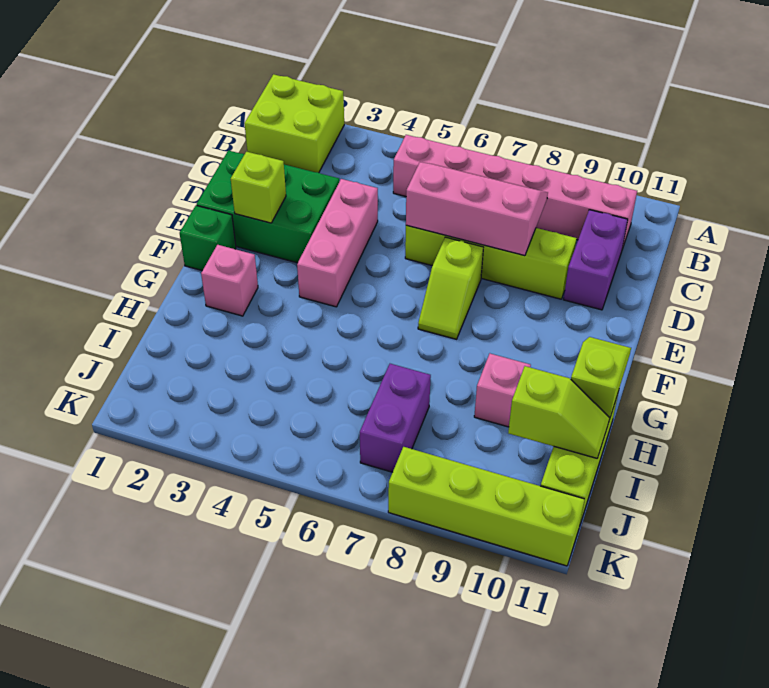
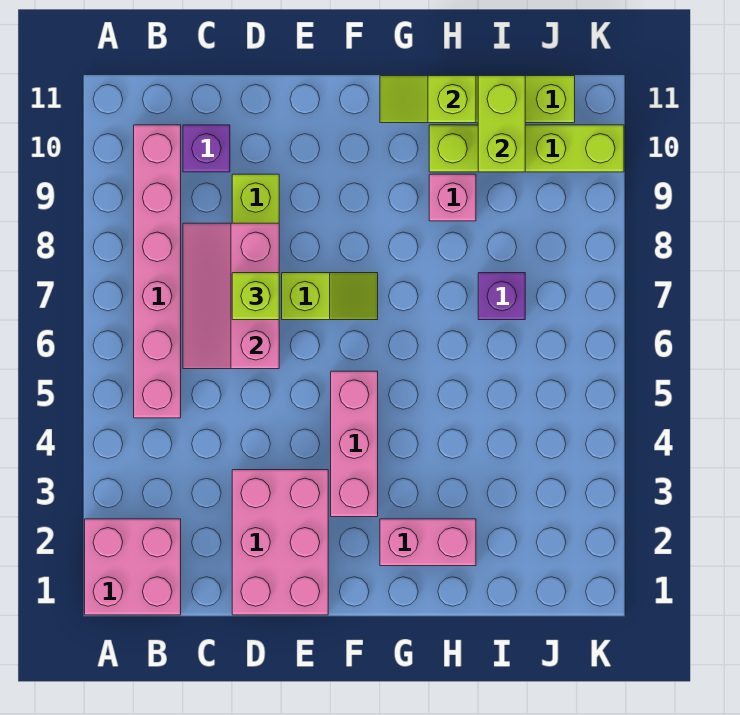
lime 2x2 brick [244,74,344,173] -> pink 2x2 brick [85,519,181,615]
purple 1x2 brick [564,210,628,310] -> purple 1x1 brick [183,125,230,172]
green 2x3 brick [197,150,339,263] -> pink 2x3 brick [232,470,328,615]
pink 1x3 brick [297,179,378,307] -> pink 1x3 brick turned to [331,371,378,517]
lime 1x1 brick [231,152,286,223] -> lime 1x1 brick moved to [232,273,279,320]
green 1x1 brick [180,205,236,271] -> none
pink 1x1 brick [201,245,258,316] -> pink 1x2 brick [380,519,476,566]
purple 1x2 brick [360,364,431,472] -> purple 1x1 brick [478,273,525,320]
lime 1x2 slope [508,366,609,458] -> lime 1x2 brick [478,76,525,172]
lime 1x4 brick [388,447,585,566] -> lime 1x4 brick turned to [429,125,624,172]

